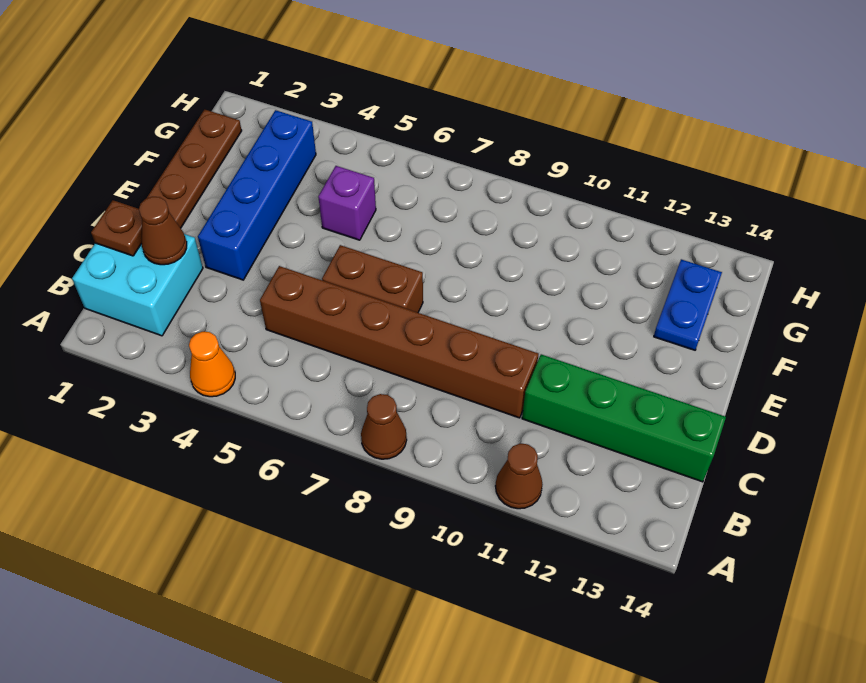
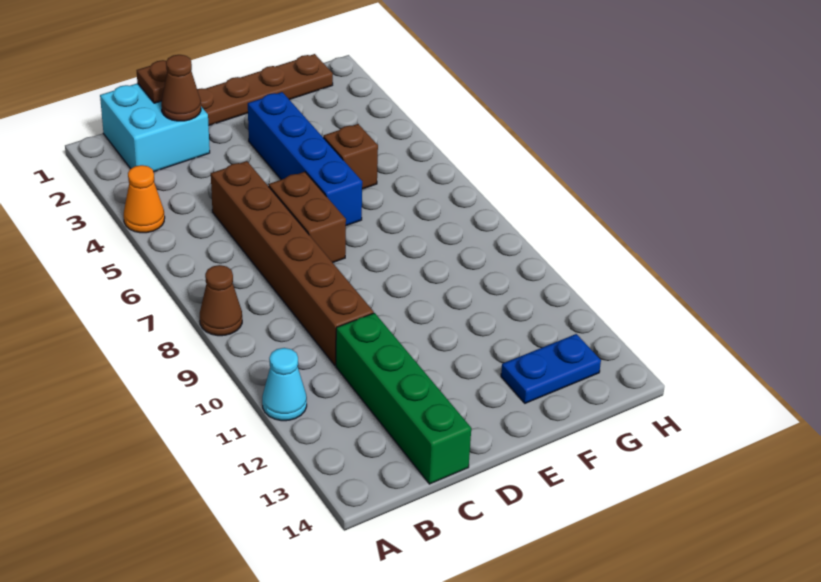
brown 1x1 cone [496,444,543,509] -> cyan 1x1 cone [262,348,307,421]
blue 1x4 brick [198,110,316,280] -> blue 1x4 brick turned to [248,92,362,226]
purple 1x1 brick [318,166,376,240] -> brown 1x1 brick [323,124,378,189]

